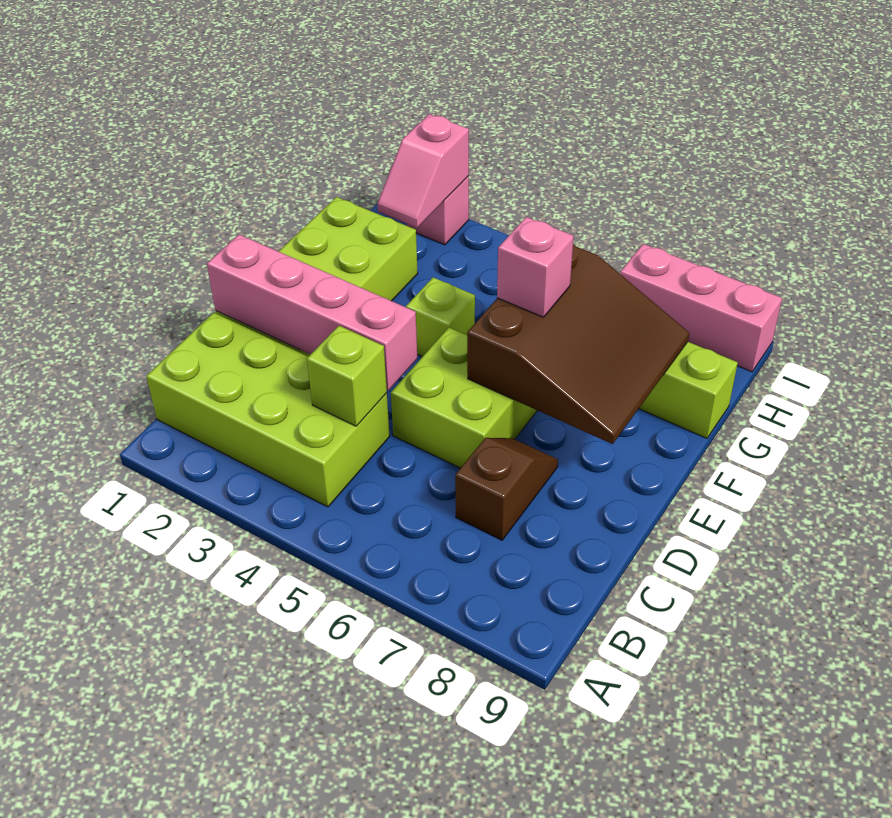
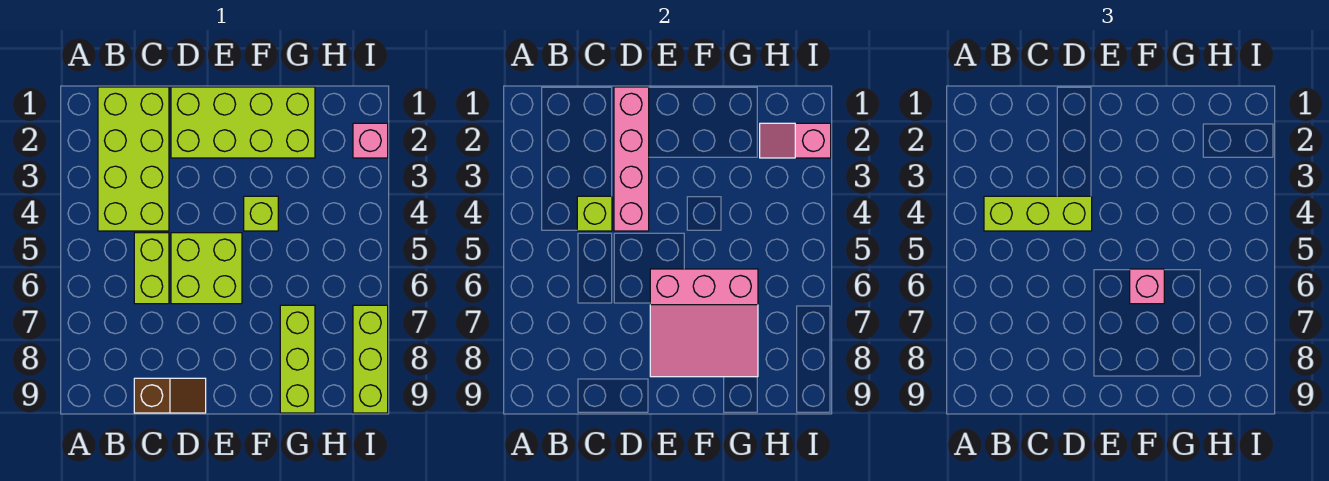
none -> lime 1x3 brick [984,196,1092,231]
none -> lime 1x2 brick [134,233,169,304]
brown 1x2 slope [455,438,558,540] -> brown 1x2 slope moved to [134,378,206,413]
brown 3x3 slope [467,244,689,444] -> pink 3x3 slope [650,269,758,377]
pink 1x3 brick [620,244,782,372] -> lime 1x3 brick [353,305,388,413]

